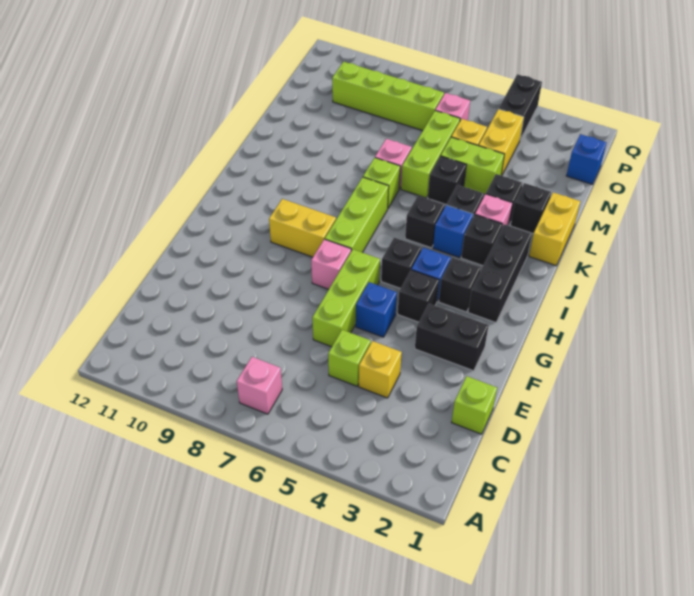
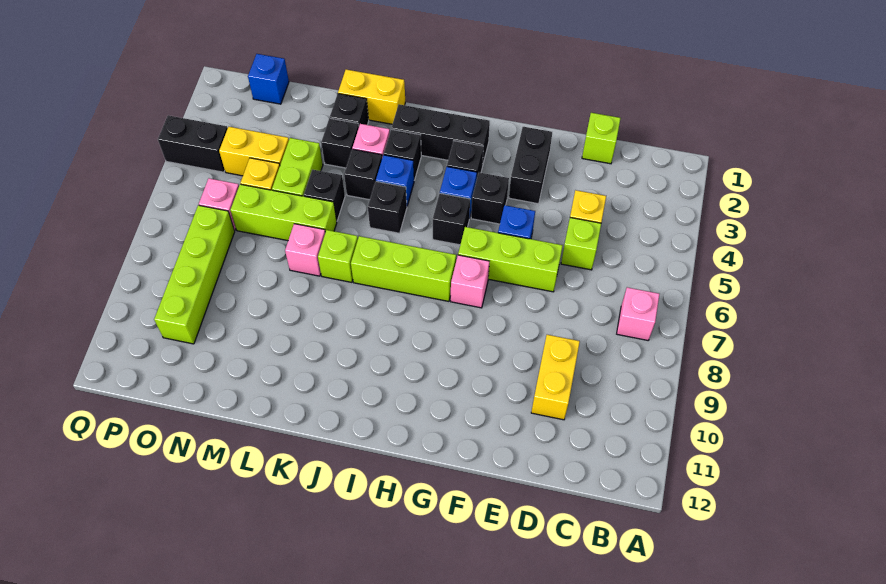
yellow 1x2 brick [269,199,336,257] -> yellow 1x2 brick moved to [531,335,580,420]

